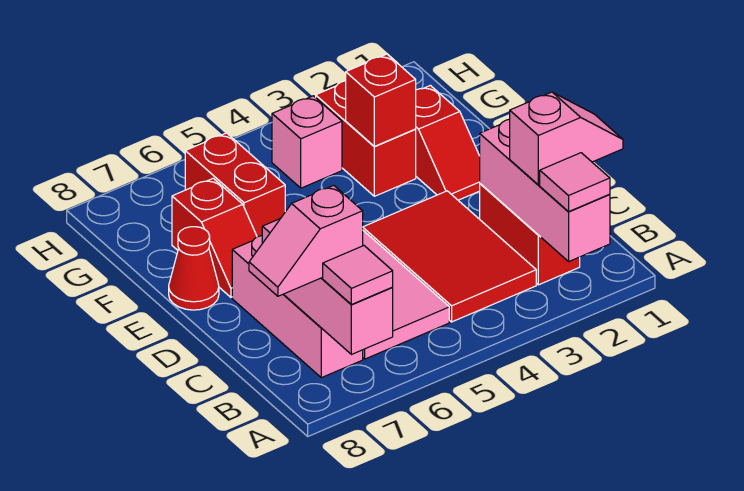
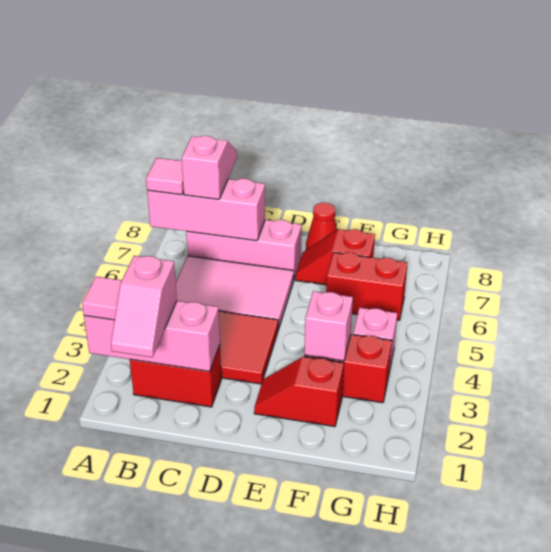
red 1x1 brick [346,54,416,146] -> pink 1x1 brick [305,291,353,361]

